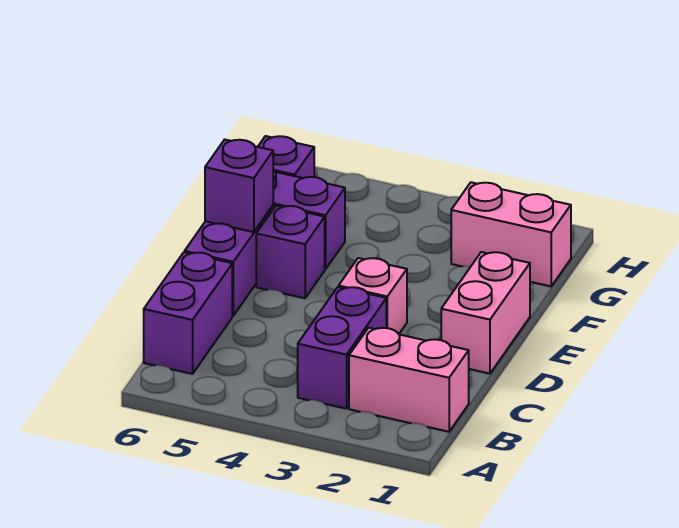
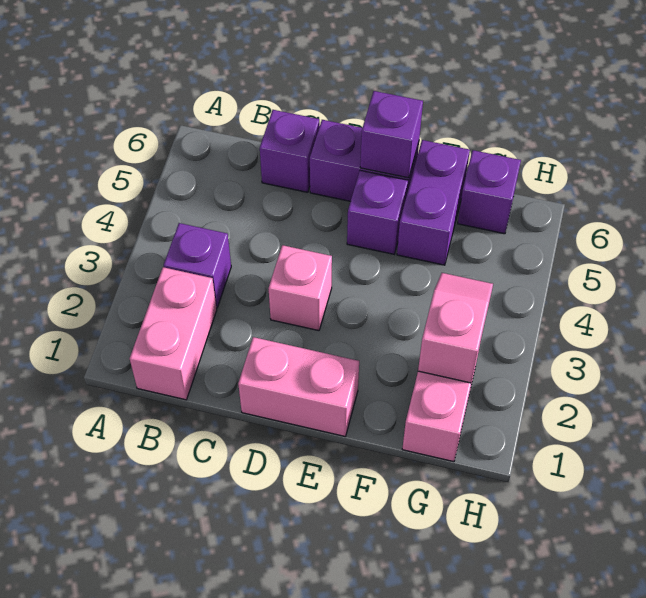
purple 1x2 brick [298,287,386,409] -> purple 1x1 brick [164,223,231,308]
purple 1x2 brick [144,252,232,374] -> purple 1x1 brick [260,110,320,192]
none -> pink 1x2 slope [418,273,493,383]

